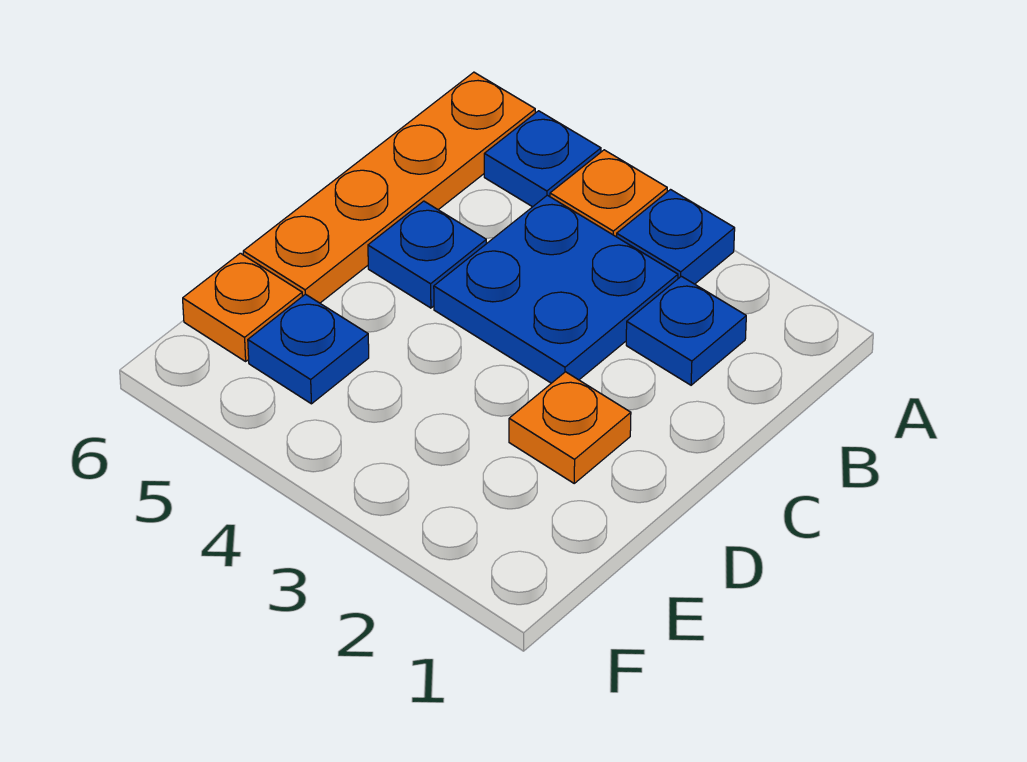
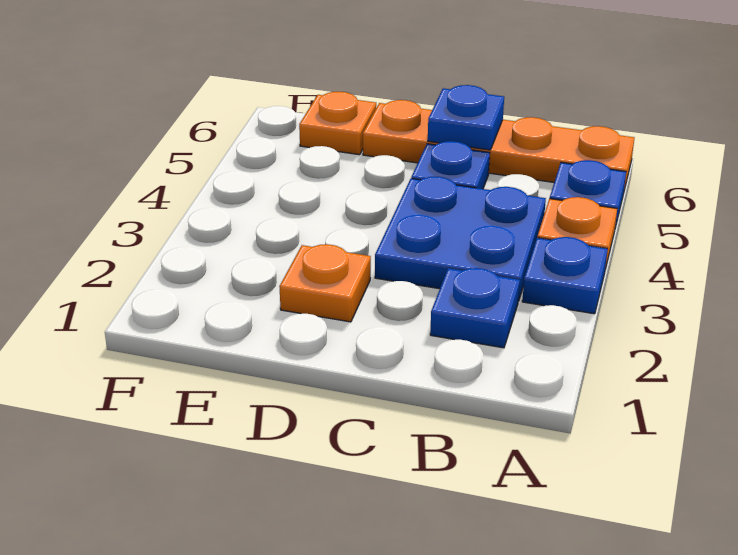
blue 1x1 plate [248,294,369,404] -> blue 1x1 plate moved to [428,85,504,150]

